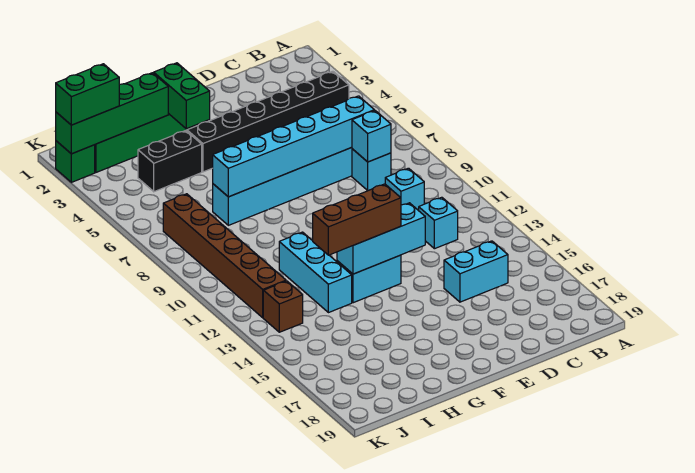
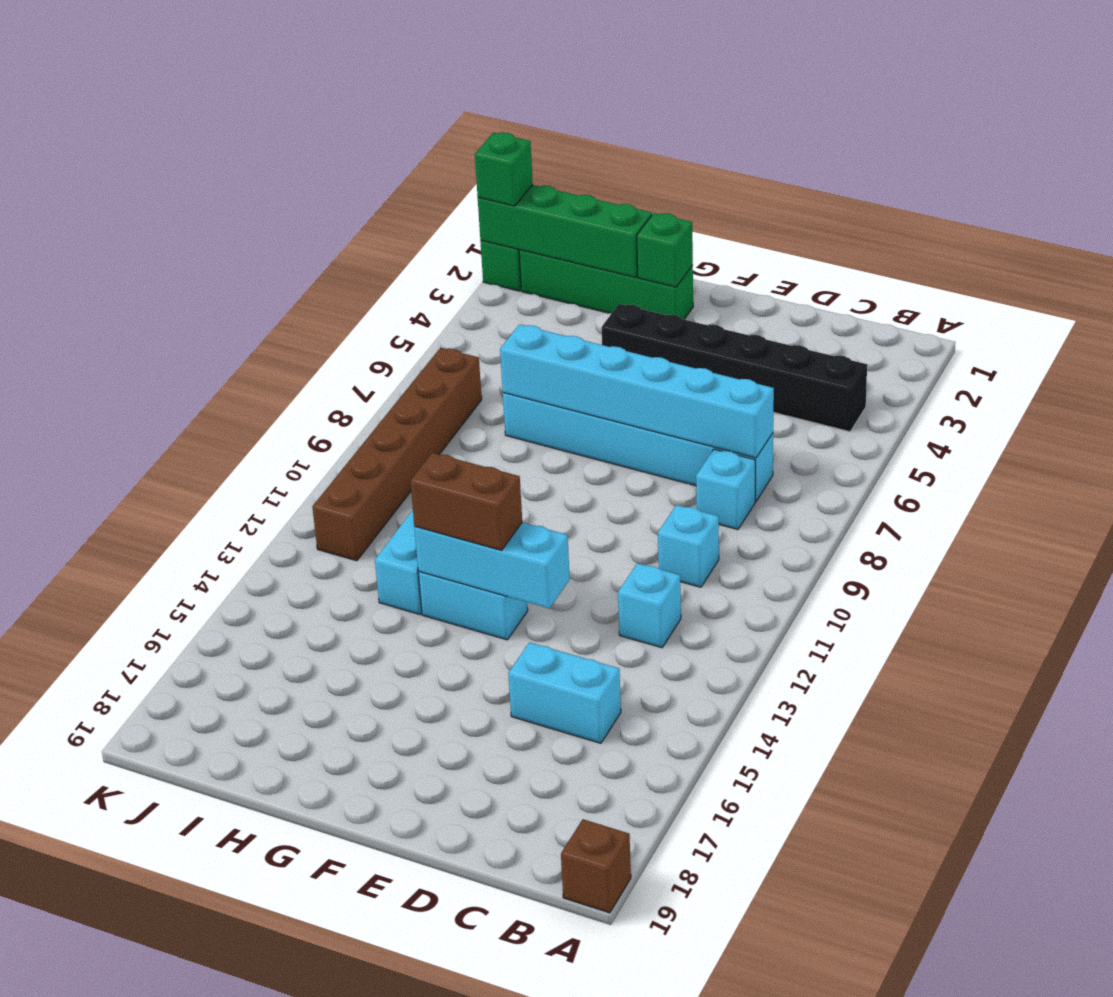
cyan 1x1 brick [352,111,391,162] -> none
brown 1x3 brick [313,184,401,255] -> brown 1x2 brick [410,453,522,550]
green 1x2 brick [154,63,210,129] -> green 1x1 brick [637,213,693,287]
black 1x2 brick [138,131,202,192] -> none
green 1x2 brick [56,64,119,125] -> green 1x1 brick [475,132,533,206]
brown 1x1 brick [263,281,303,332] -> brown 1x1 brick moved to [561,819,631,913]

